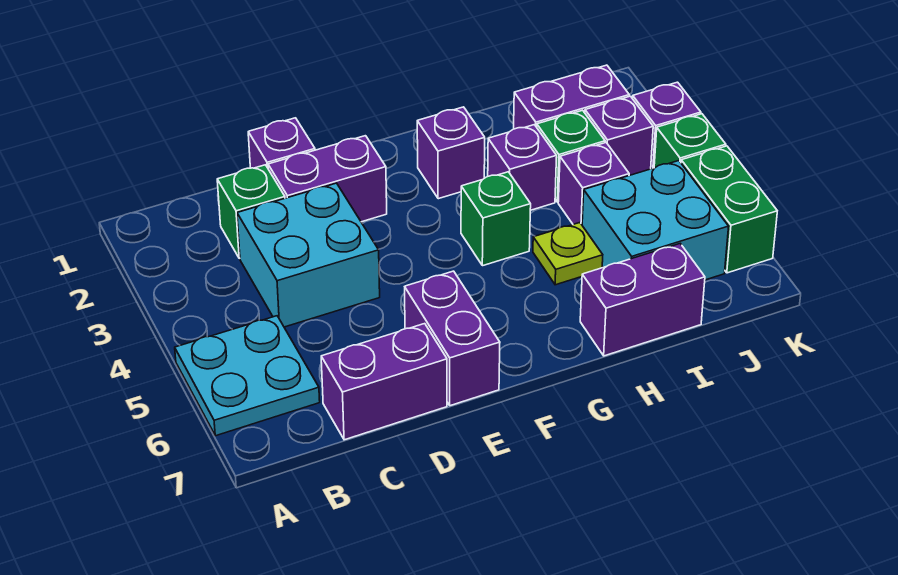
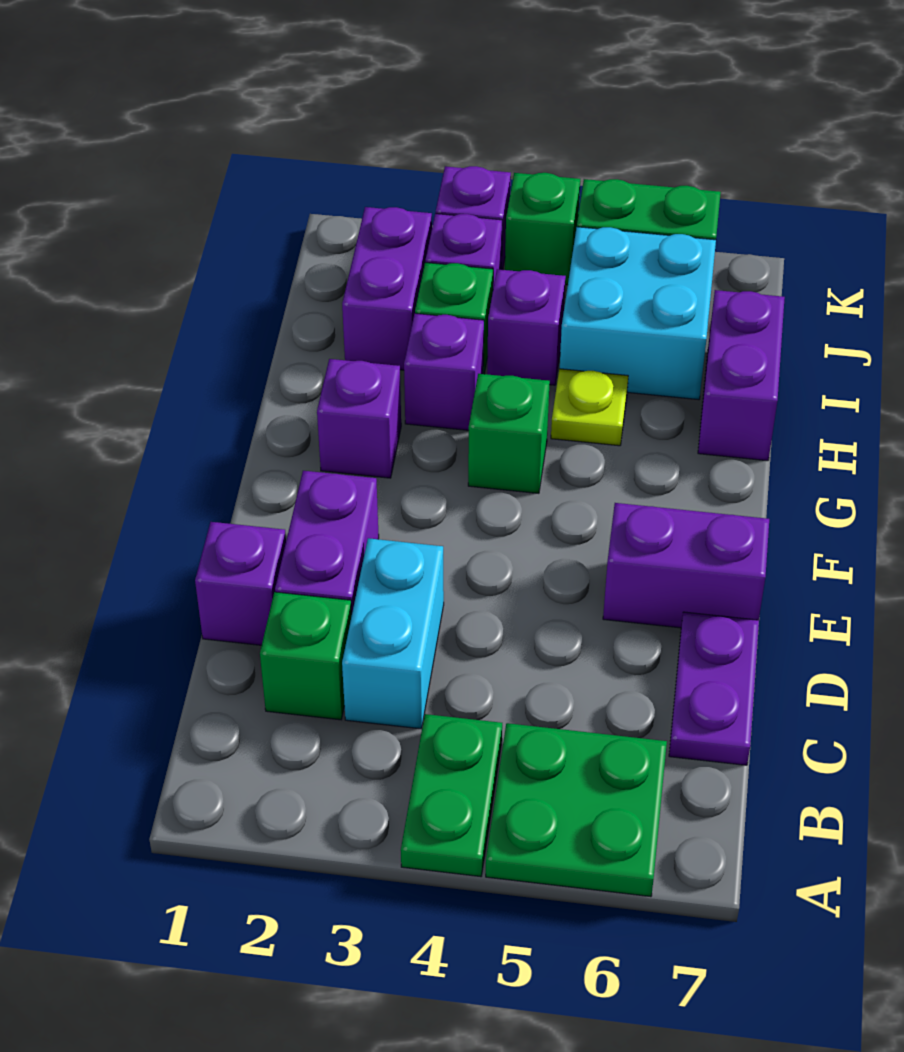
none -> green 1x2 plate [401,714,502,877]
cyan 2x2 plate [175,316,320,436] -> green 2x2 plate [486,723,667,897]
cyan 2x2 brick [237,183,380,327] -> cyan 1x2 brick [342,538,444,729]
purple 1x2 brick [321,324,447,440] -> purple 1x2 plate [669,612,759,765]

